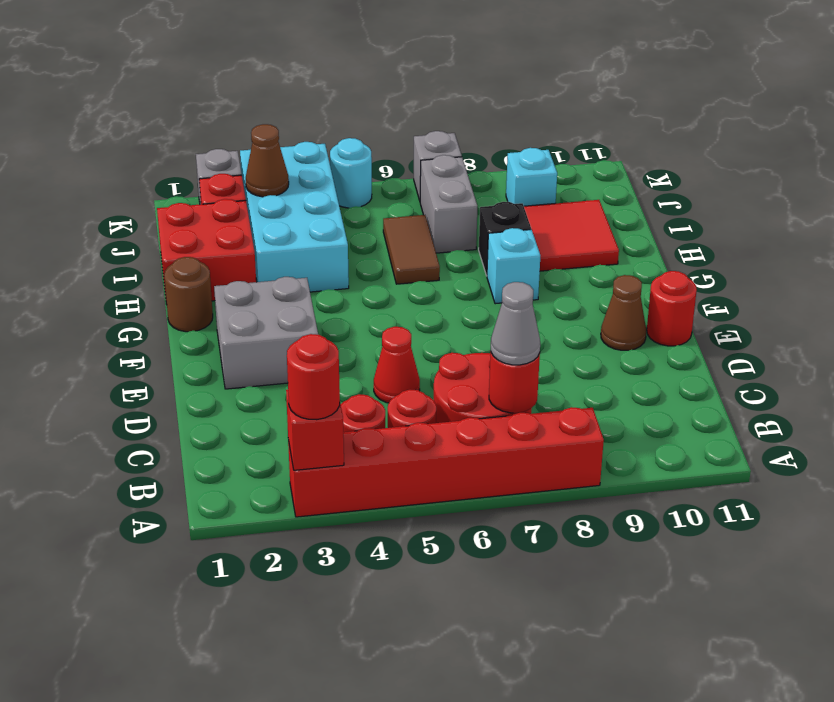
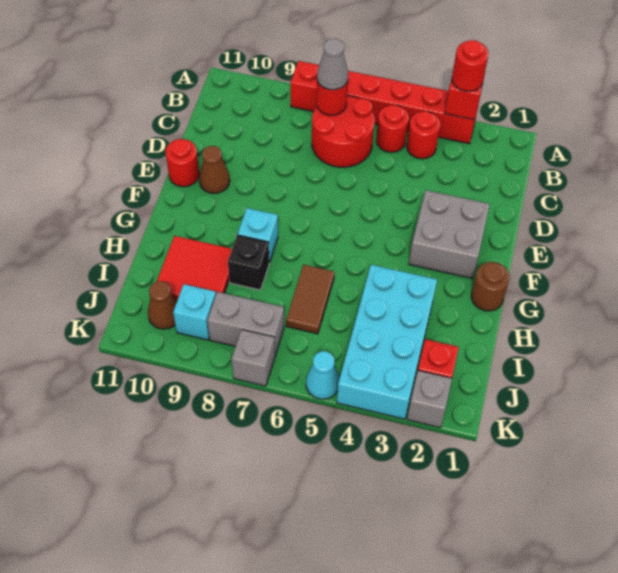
red 1x1 cone [374,327,420,403] -> none
red 2x2 brick [157,199,256,304] -> none
grey 1x2 brick [420,155,477,253] -> grey 1x2 brick turned to [207,292,284,355]
brown 1x1 cone [246,124,289,197] -> brown 1x1 cone moved to [148,281,177,329]
cyan 1x1 round brick [330,138,372,208] -> cyan 1x1 cone [306,351,339,399]

